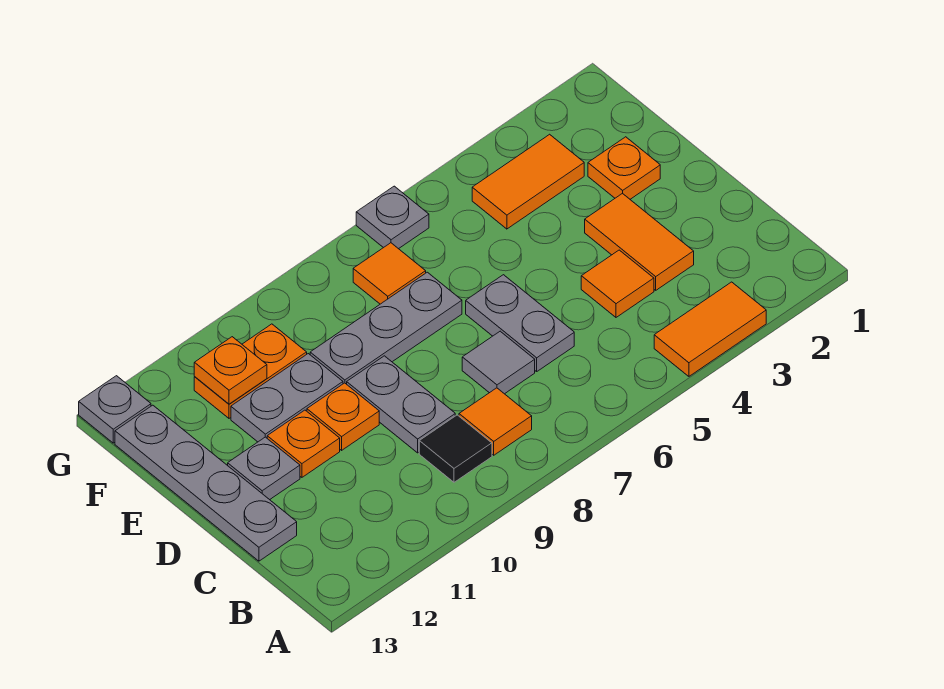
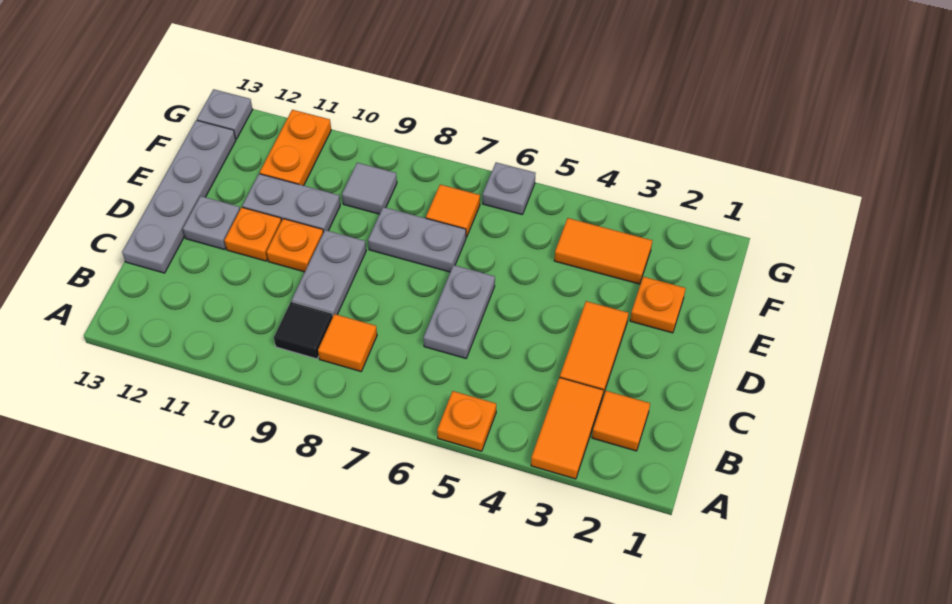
orange 1x2 tile [654,282,766,376] -> orange 1x2 tile turned to [531,377,603,479]
orange 1x1 tile [581,250,654,317] -> orange 1x1 tile moved to [592,391,650,451]
grey 1x1 tile [462,331,535,394] -> grey 1x1 tile moved to [342,163,397,214]
grey 1x3 plate [310,272,462,384] -> grey 1x2 plate [368,207,466,272]
orange 1x2 plate [194,324,307,418] -> orange 1x2 plate turned to [260,110,331,186]
orange 1x1 plate [194,337,267,404] -> orange 1x1 plate moved to [437,391,496,451]

